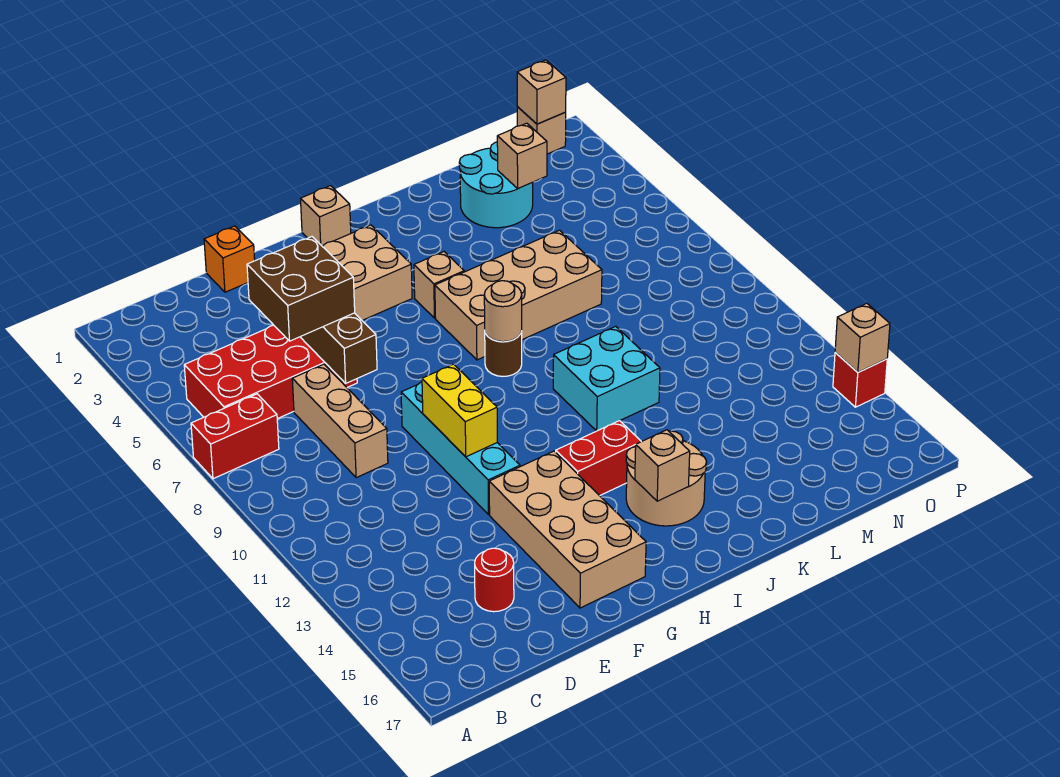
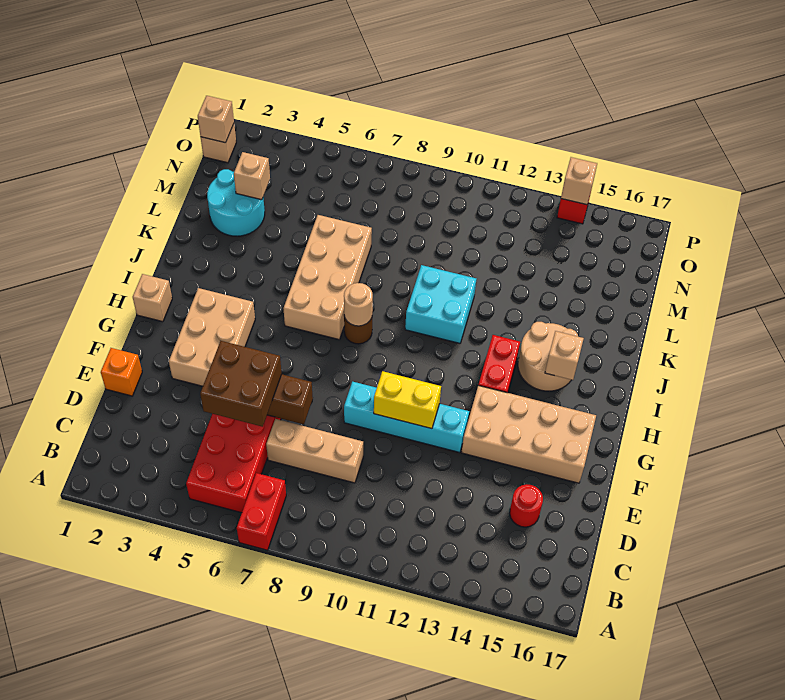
tan 1x1 brick [414,252,464,318] -> none

